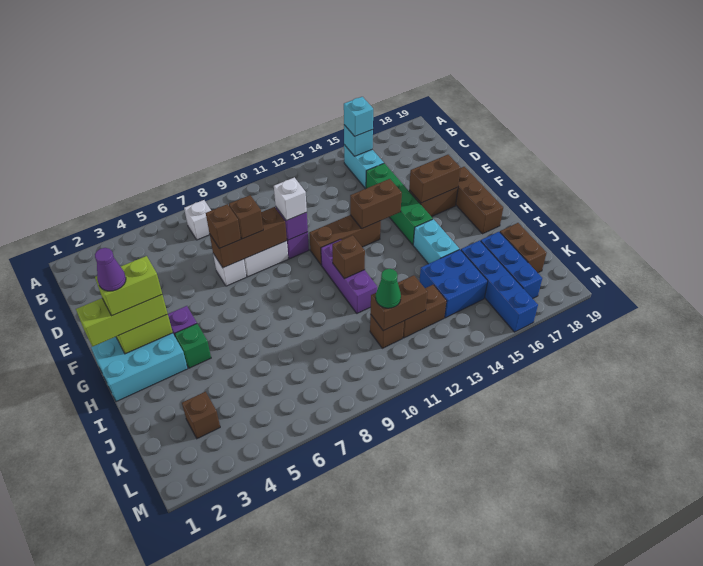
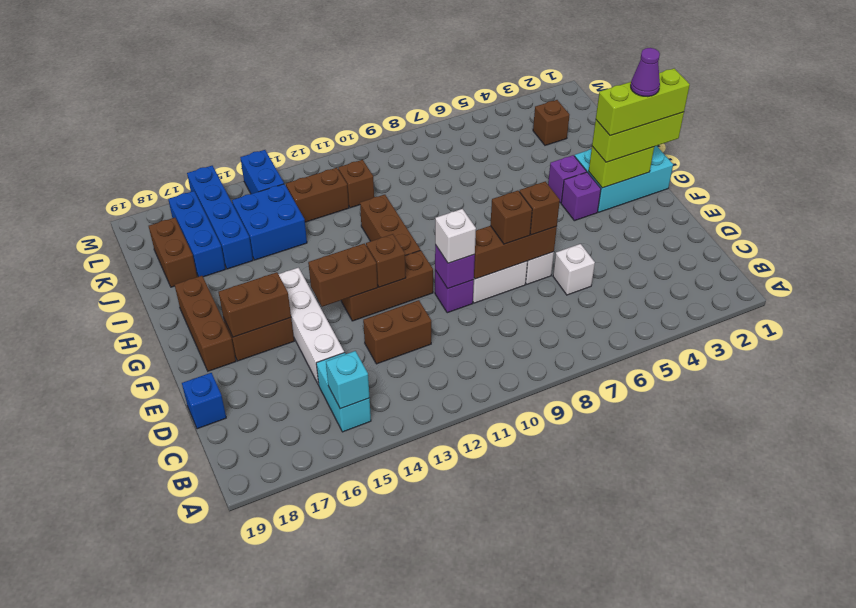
white 1x1 brick [184,200,211,240] -> white 1x1 brick moved to [553,244,595,295]
cyan 1x1 brick [344,97,373,136] -> none
green 1x4 brick [366,163,433,245] -> white 1x4 brick [279,268,344,385]
none -> blue 1x1 brick [182,373,226,429]
lime 1x2 brick [95,256,162,316] -> lime 1x3 brick [596,68,690,136]
purple 1x3 brick [321,239,377,313] -> brown 1x3 brick [360,195,420,255]
green 1x1 brick [175,324,211,368] -> purple 1x1 brick [548,155,587,203]
brown 1x1 brick [332,235,365,279] -> brown 1x1 brick moved to [366,234,406,287]
cyan 1x2 brick [413,219,459,264] -> none
brown 1x2 brick [370,275,427,331] -> brown 1x2 brick moved to [363,300,431,364]
green 1x1 cone [376,269,401,308] -> none
none -> blue 1x2 brick [240,150,284,194]

